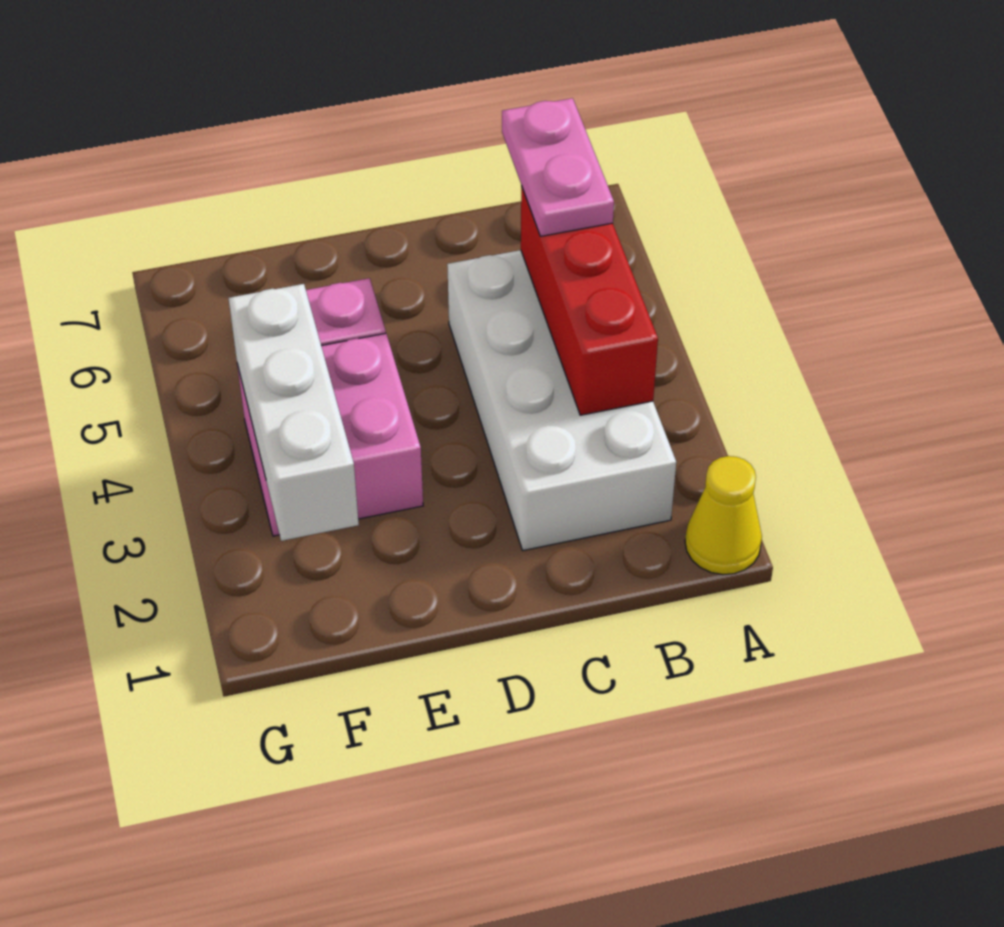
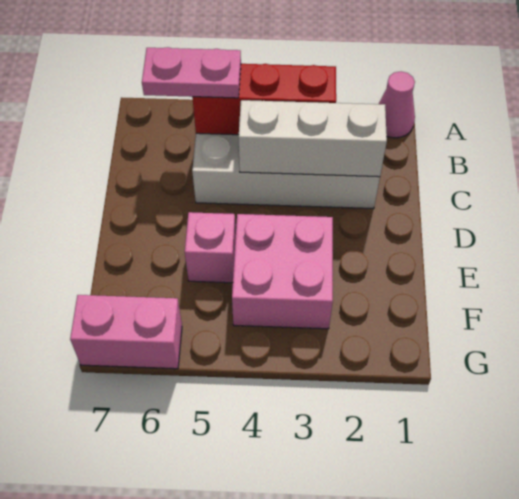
yellow 1x1 cone [685,456,762,575] -> pink 1x1 cone [379,71,415,138]
white 1x3 brick [229,284,359,541] -> white 1x3 brick moved to [239,100,387,177]
none -> pink 1x2 brick [70,295,182,369]

